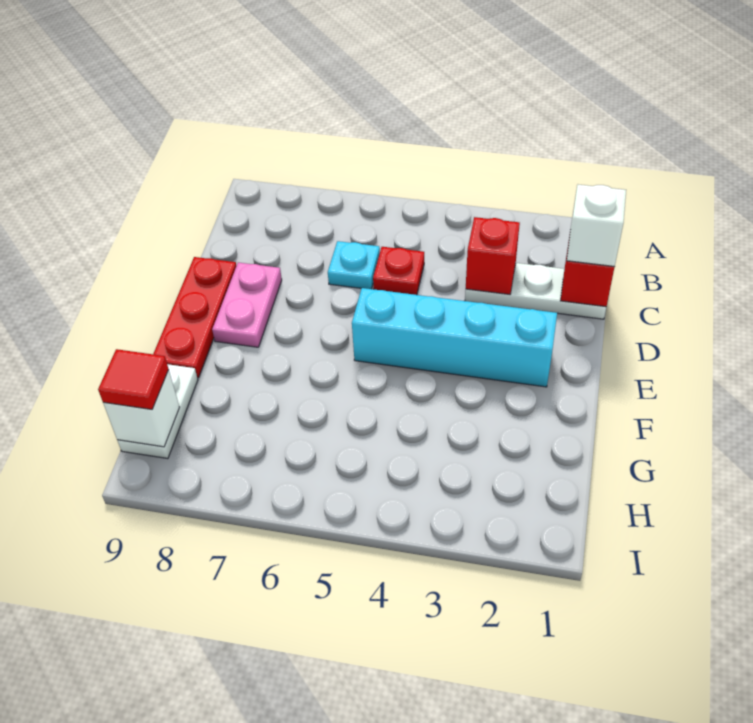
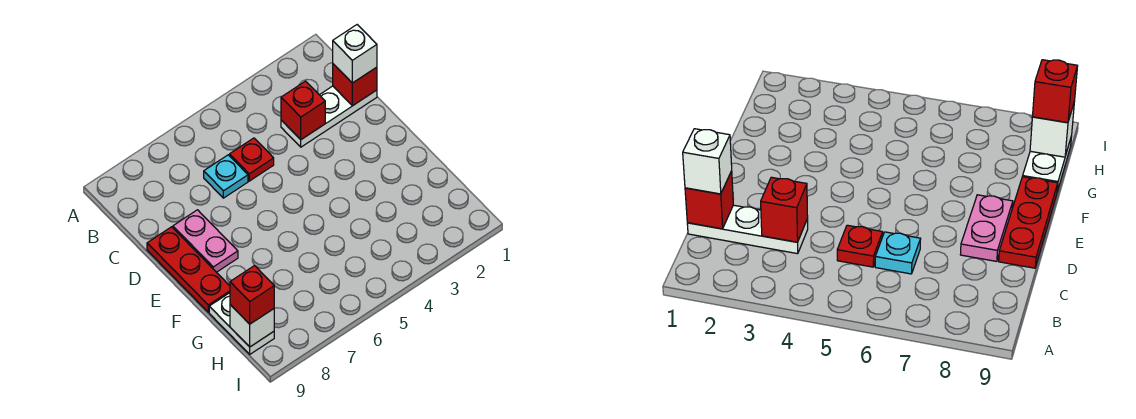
cyan 1x4 brick [352,288,557,387] -> none
red 1x1 tile [98,349,169,409] -> red 1x1 brick [230,266,274,324]

